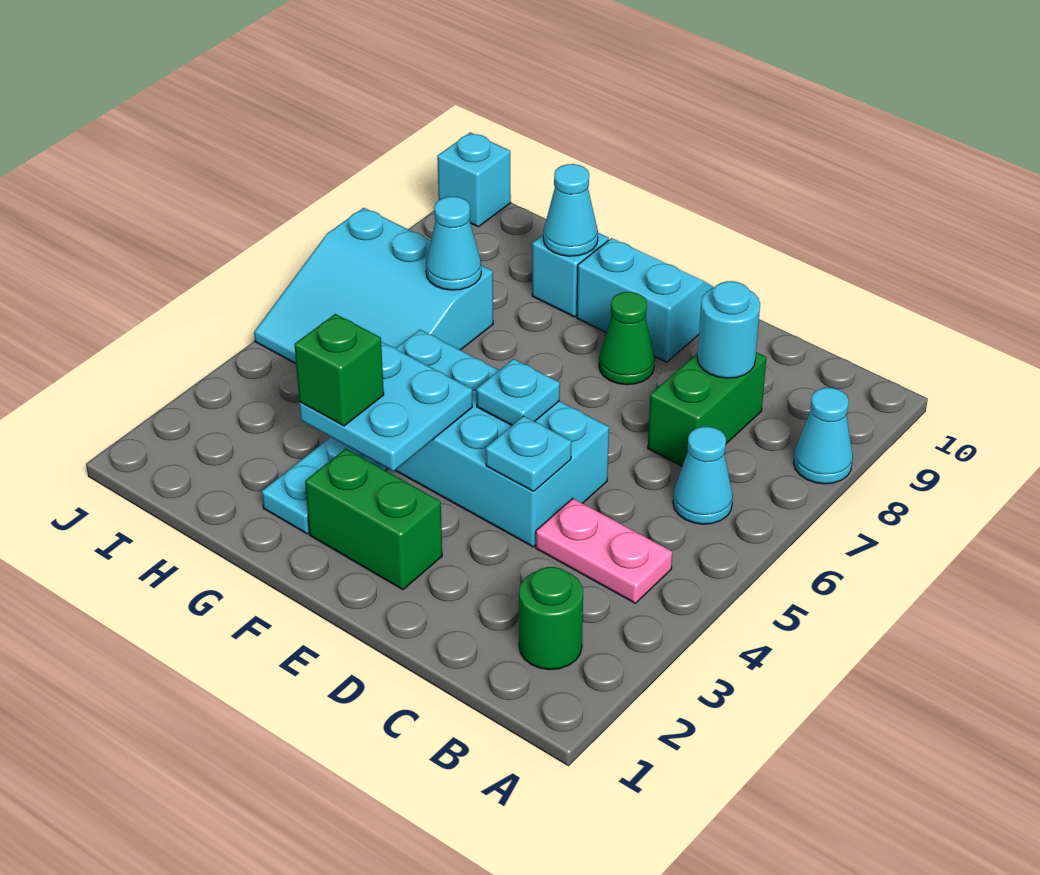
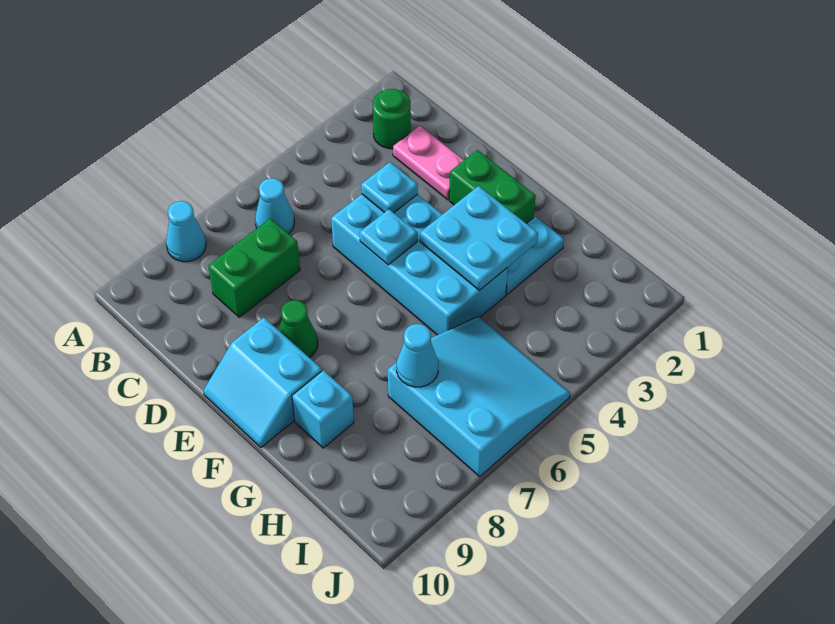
pink 1x2 plate [536,498,672,603] -> pink 1x2 plate moved to [393,126,464,200]
cyan 1x1 round brick [697,281,760,378] -> none
green 1x1 brick [295,314,384,426] -> none
cyan 1x1 cone [543,164,598,256] -> none
cyan 1x1 brick [437,132,511,227] -> none

